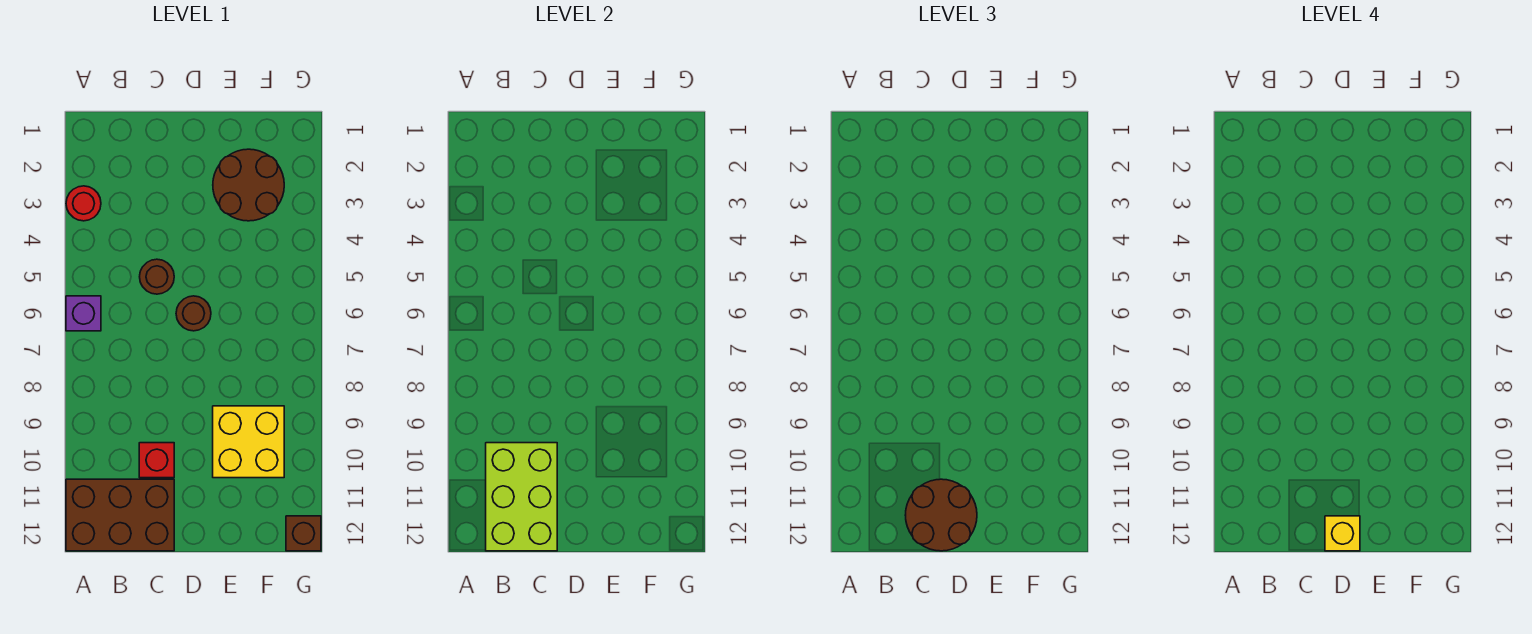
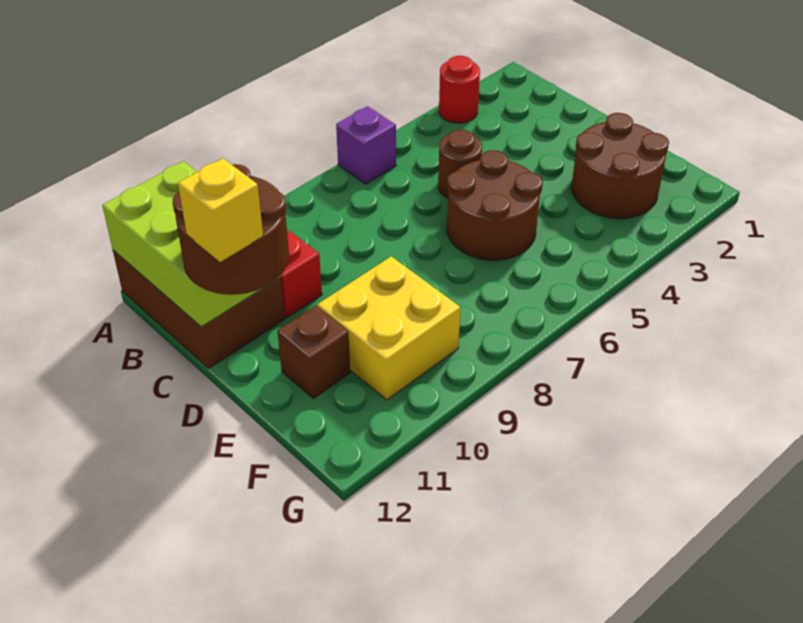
lime 2x3 brick [486,443,557,551] -> lime 2x3 brick turned to [102,161,281,327]
brown 1x1 round brick [176,296,211,331] -> brown 2x2 round brick [447,150,543,260]
brown 1x1 brick [286,516,321,551] -> brown 1x1 brick moved to [277,306,350,398]

